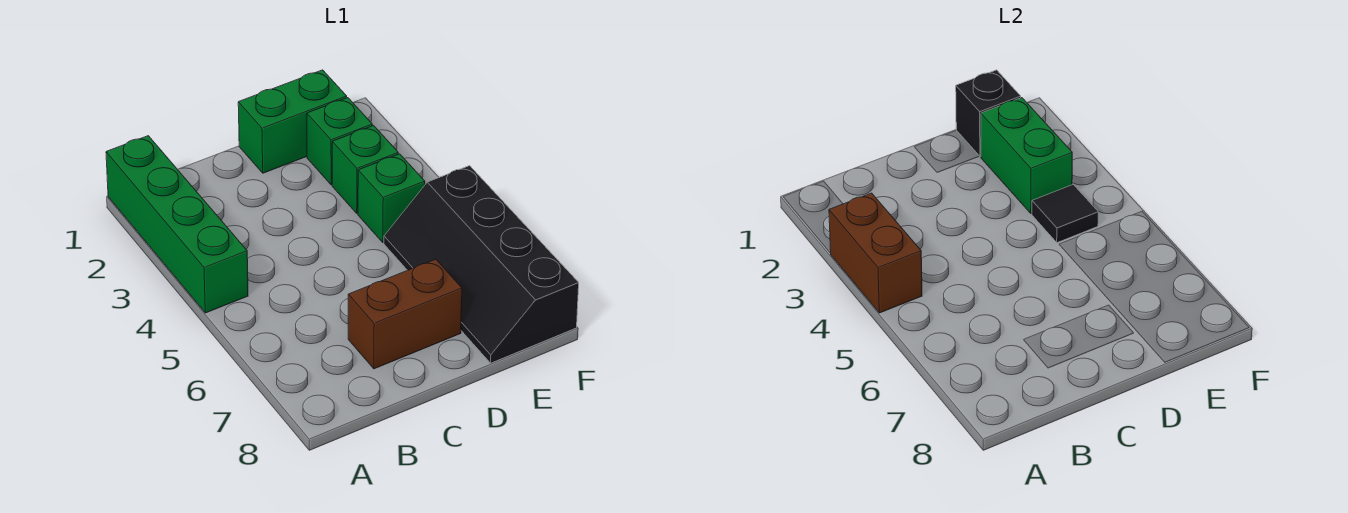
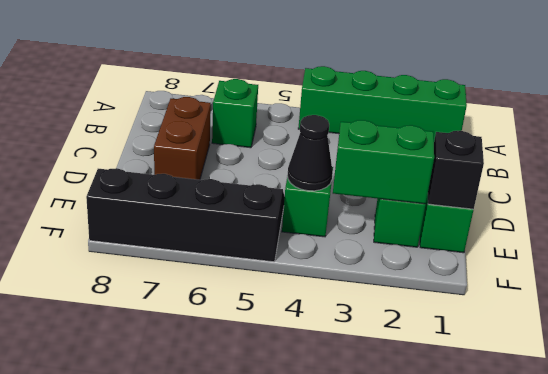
brown 1x2 brick [829,193,922,313] -> none
green 1x1 brick [332,126,398,214] -> green 1x1 brick moved to [212,79,258,148]
black 1x1 tile [1032,184,1098,243] -> black 1x1 cone [288,115,333,191]

